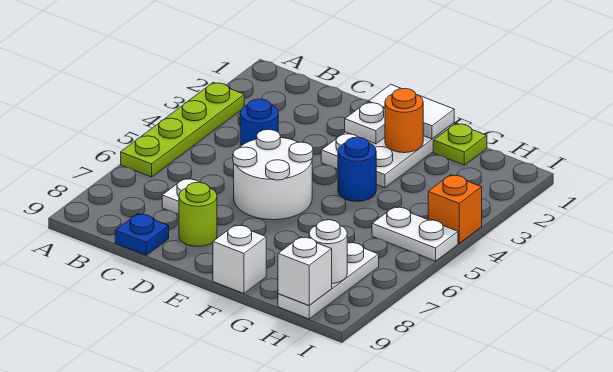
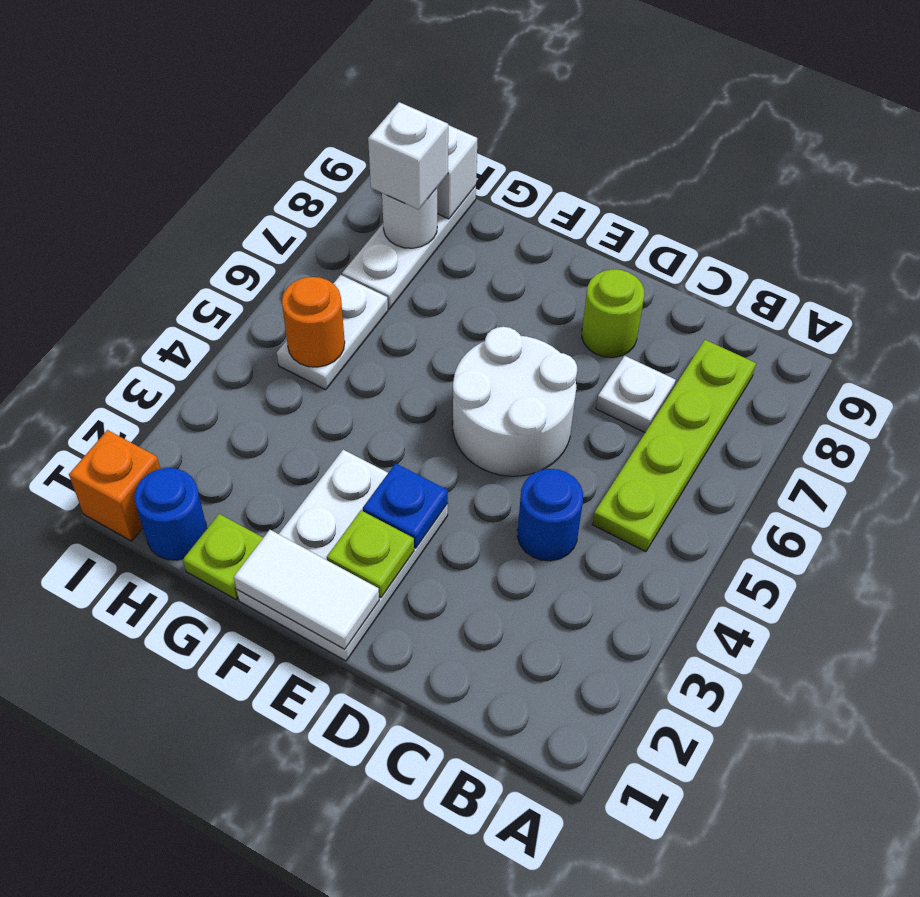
lime 1x4 plate [121,82,244,177] -> lime 1x4 plate moved to [592,340,756,552]
blue 1x1 plate [115,214,169,255] -> blue 1x1 plate moved to [363,463,448,548]
white 1x1 plate [345,102,385,144] -> lime 1x1 plate [327,511,414,598]
orange 1x1 round brick [385,89,423,153] -> orange 1x1 round brick moved to [282,277,345,367]
blue 1x1 round brick [338,137,376,201] -> blue 1x1 round brick moved to [134,468,207,560]
white 1x1 brick [213,225,266,294] -> white 1x1 brick moved to [368,102,448,210]
white 1x2 plate [372,207,458,261] -> white 1x2 plate turned to [277,275,388,390]
orange 1x1 brick [428,175,482,243] -> orange 1x1 brick moved to [69,430,160,541]

